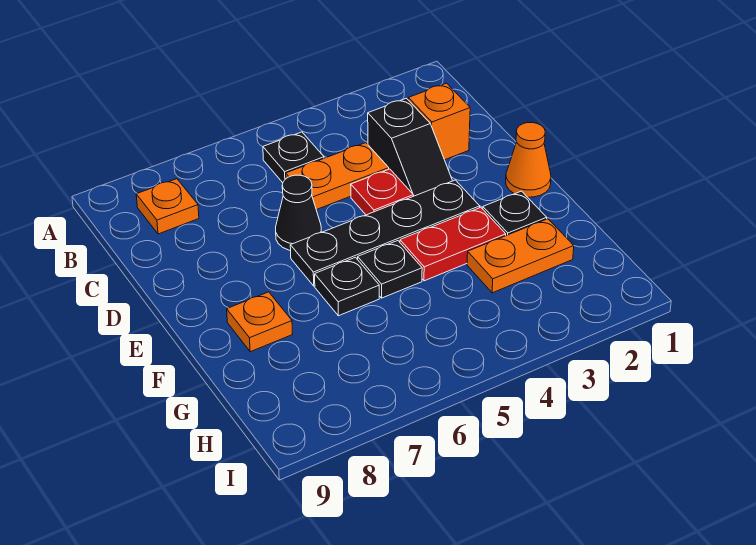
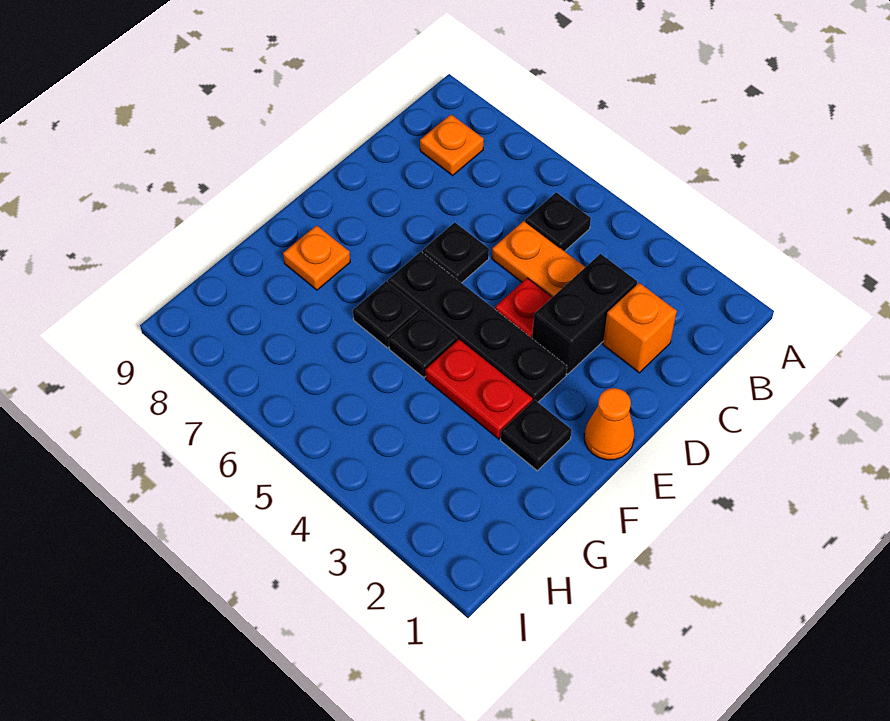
black 1x2 slope [368,98,452,196] -> black 1x2 brick [532,254,637,374]
black 1x1 cone [276,175,321,250] -> black 1x1 plate [423,222,489,283]
orange 1x2 plate [467,219,574,293] -> none

